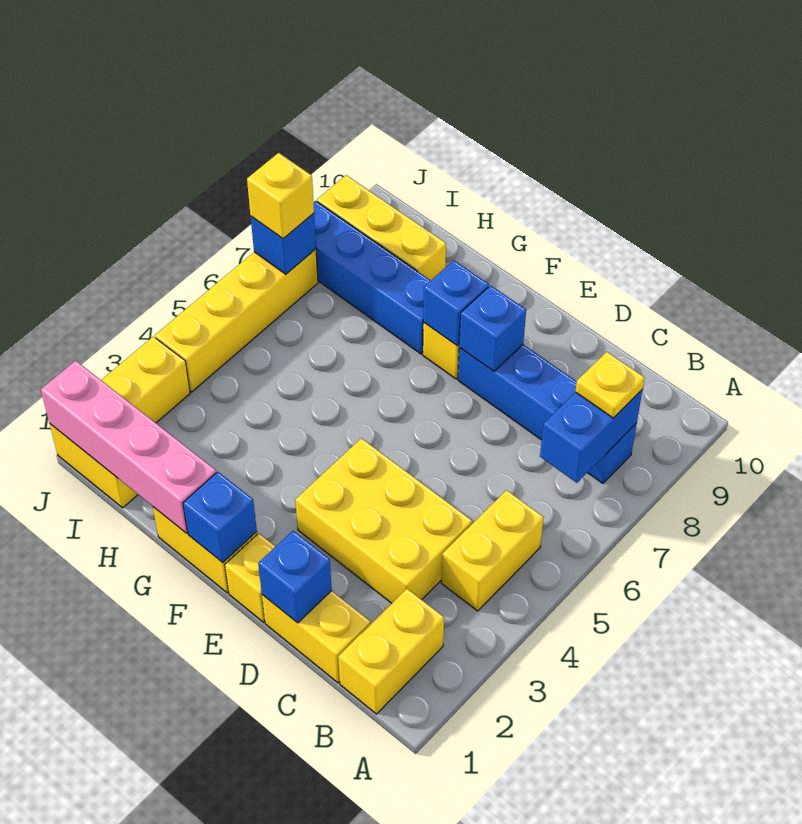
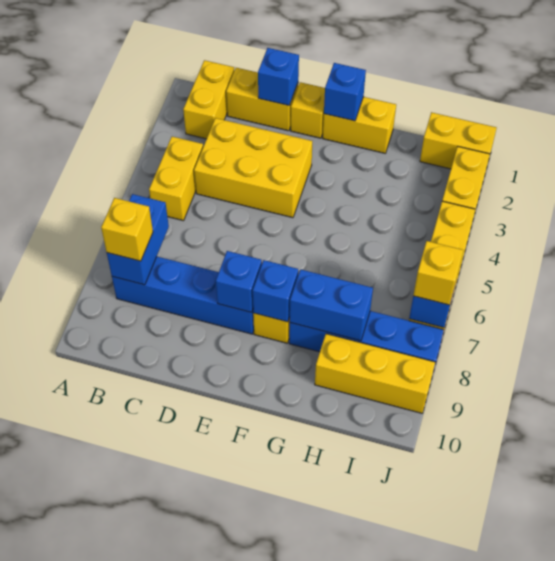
yellow 1x1 plate [575,352,645,418] -> yellow 1x1 brick [101,198,153,261]
pink 1x4 brick [41,361,216,533] -> none
none -> blue 1x2 brick [289,269,373,341]

